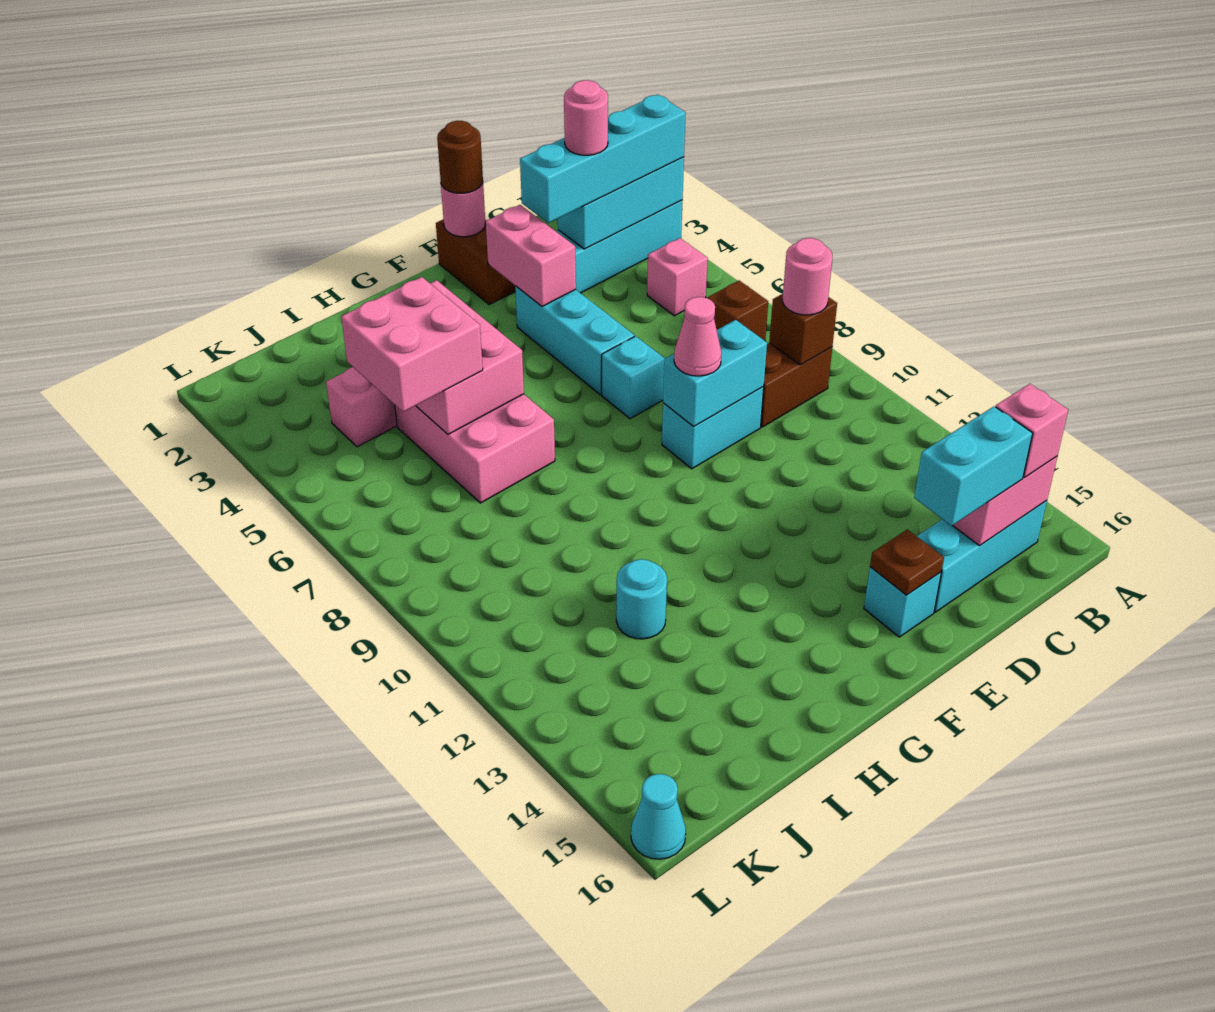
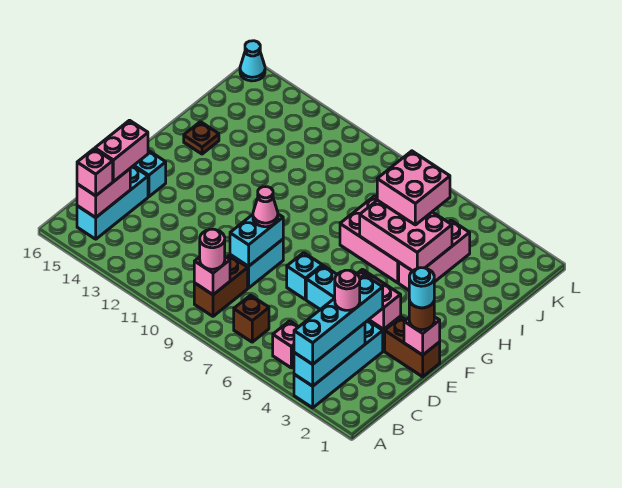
brown 1x1 brick [769,294,837,365] -> pink 1x1 brick [194,257,230,295]
cyan 1x2 brick [914,406,1033,526] -> pink 1x2 brick [95,120,148,181]
pink 1x1 round brick [441,182,485,237] -> pink 1x1 brick [404,317,440,355]
brown 1x1 plate [870,529,944,595] -> brown 1x1 plate moved to [184,122,219,154]
cyan 1x1 round brick [616,559,667,639] -> cyan 1x1 round brick moved to [409,268,434,308]

